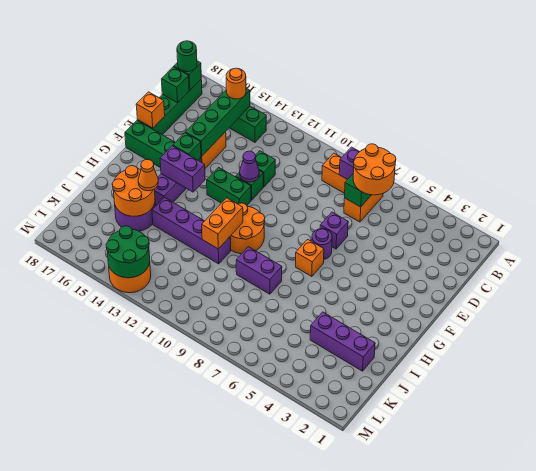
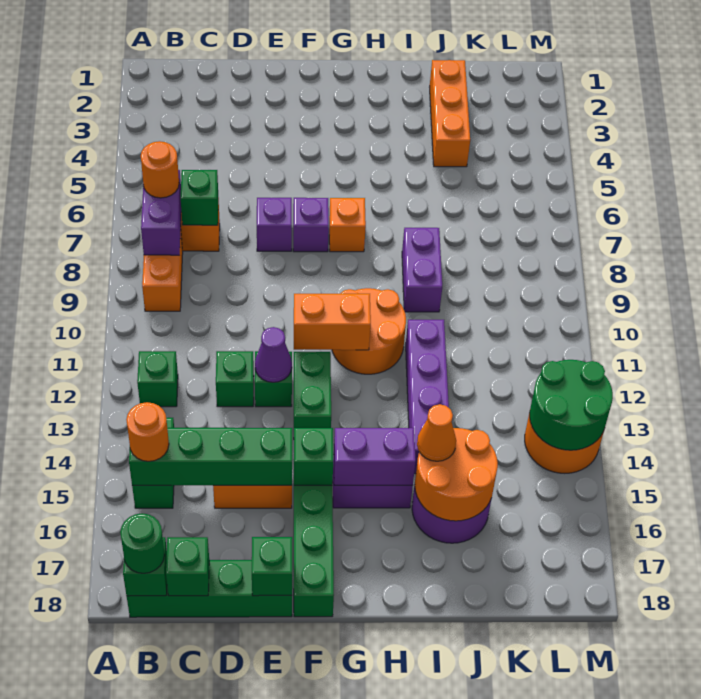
orange 2x2 round brick [353,144,396,195] -> orange 1x1 round brick [141,141,179,198]
none -> green 1x1 brick [137,351,178,407]
orange 1x1 brick [136,92,165,128] -> green 1x1 brick [252,537,292,596]
purple 1x1 round brick [312,229,332,259] -> purple 1x1 brick [293,198,329,252]
purple 1x2 brick [160,146,205,192] -> purple 1x2 brick turned to [334,428,416,485]
orange 1x2 brick [202,198,243,249] -> orange 1x2 brick moved to [294,294,371,350]
purple 1x3 brick [310,312,375,371] -> orange 1x3 brick [430,60,470,167]

